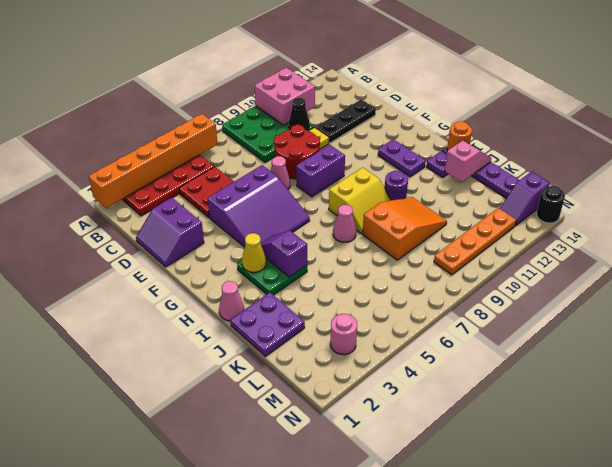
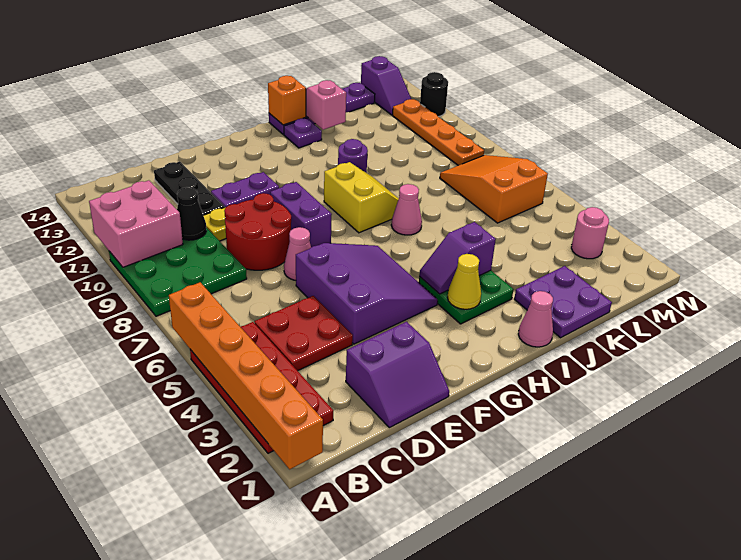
purple 1x2 plate [378,139,426,177] -> purple 1x2 plate moved to [211,172,279,207]
orange 1x1 round brick [447,121,472,151] -> orange 1x1 brick [268,76,306,125]
orange 2x3 slope [363,197,447,260] -> orange 2x3 slope moved to [440,155,548,223]
black 1x1 round brick [536,186,565,223] -> black 1x1 round brick moved to [420,72,448,117]

